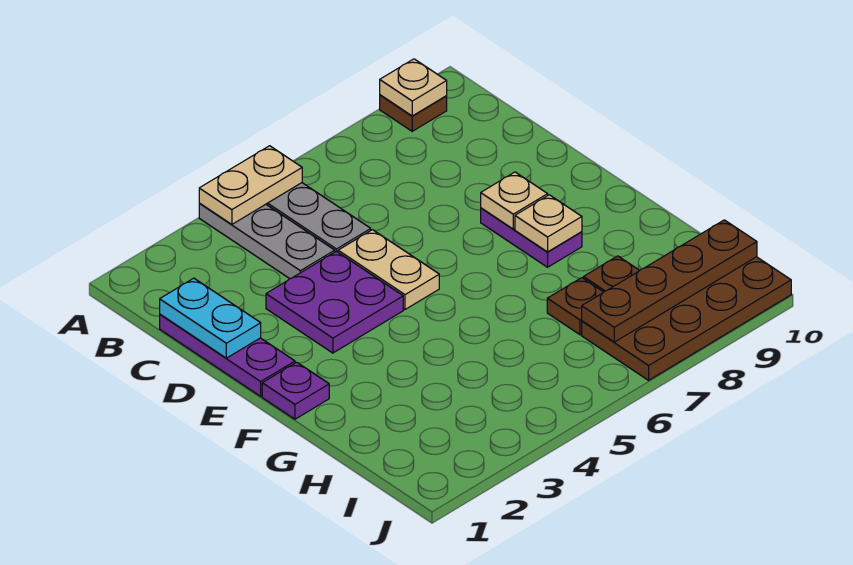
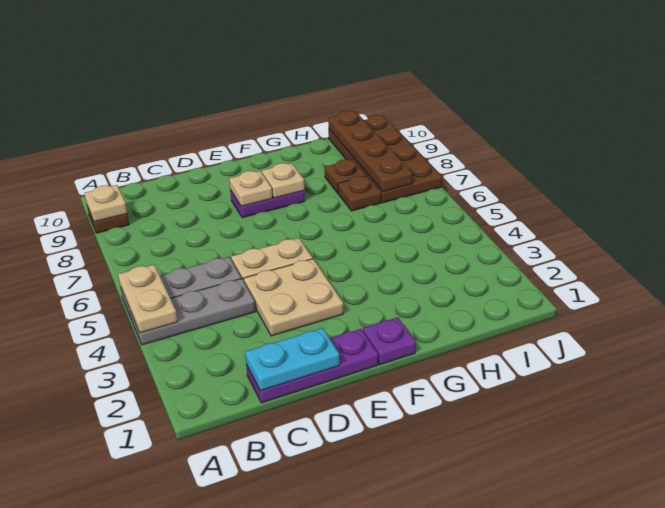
purple 2x2 plate [266,251,403,353] -> tan 2x2 plate [244,259,343,336]

